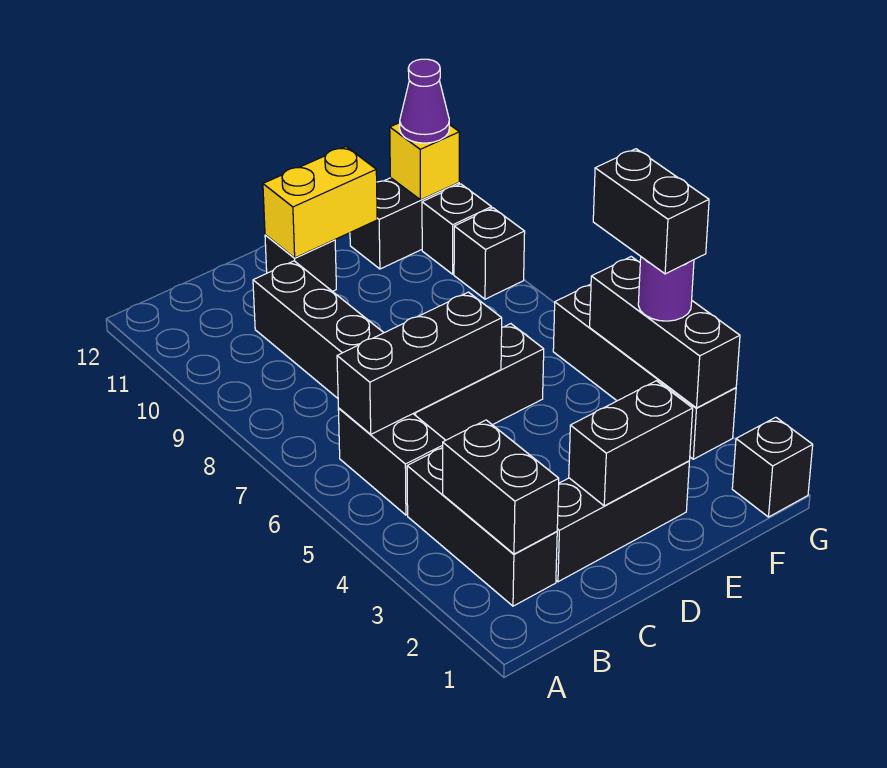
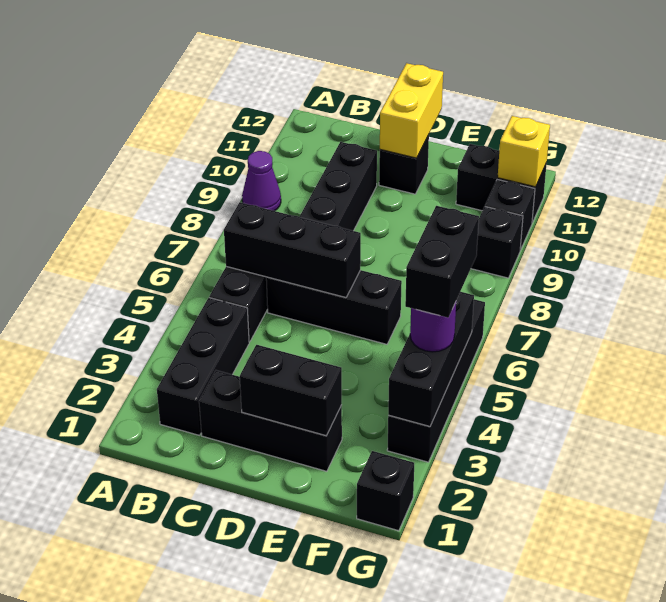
black 1x2 brick [443,420,559,554] -> none
yellow 1x2 brick [263,147,377,258] -> yellow 1x2 brick turned to [380,63,443,158]
purple 1x1 cone [400,59,449,143] -> purple 1x1 cone moved to [242,151,281,211]

